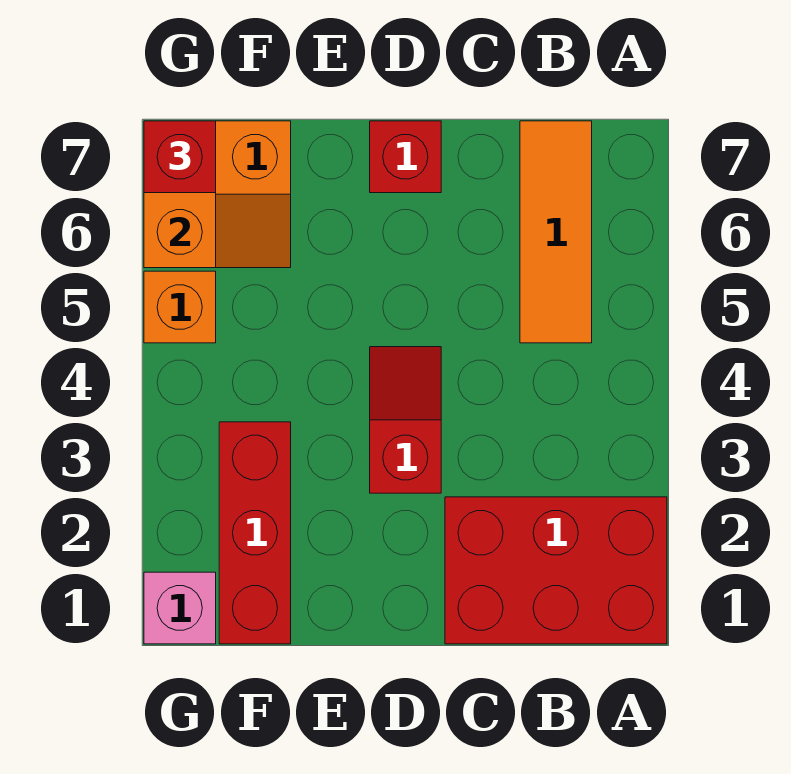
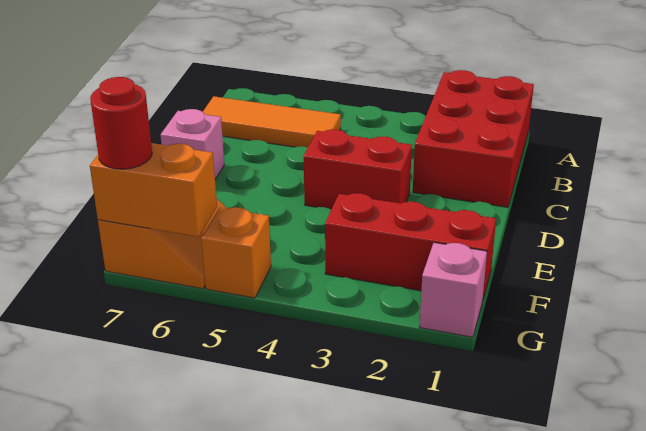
red 1x2 slope [370,347,441,493] -> red 1x2 brick [304,129,412,209]
red 1x1 brick [370,121,441,193] -> pink 1x1 brick [160,109,224,179]
red 1x1 brick [144,121,216,193] -> red 1x1 round brick [90,77,152,169]

